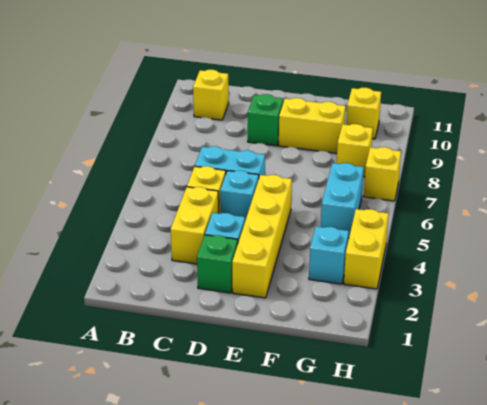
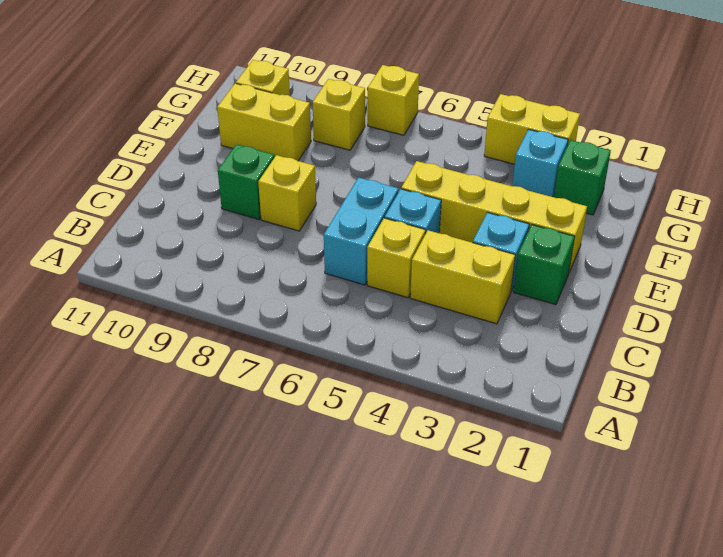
yellow 1x1 brick [193,70,229,120] -> yellow 1x1 brick moved to [258,155,316,231]
yellow 1x2 brick [279,98,346,153] -> yellow 1x2 brick turned to [217,83,311,161]
none -> green 1x1 brick [554,140,611,215]
cyan 1x2 brick [321,163,364,236] -> none

